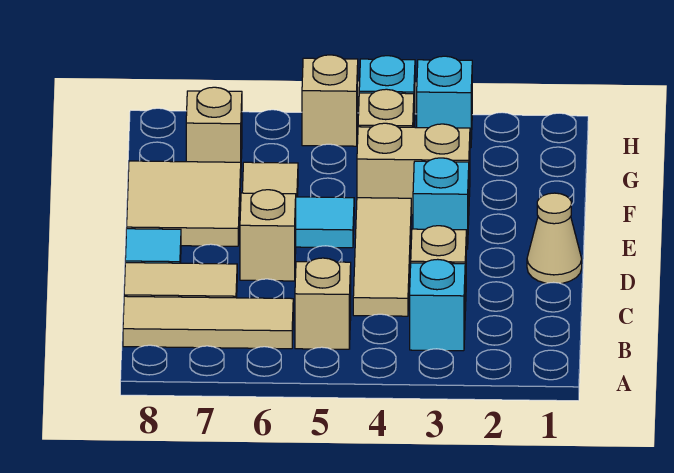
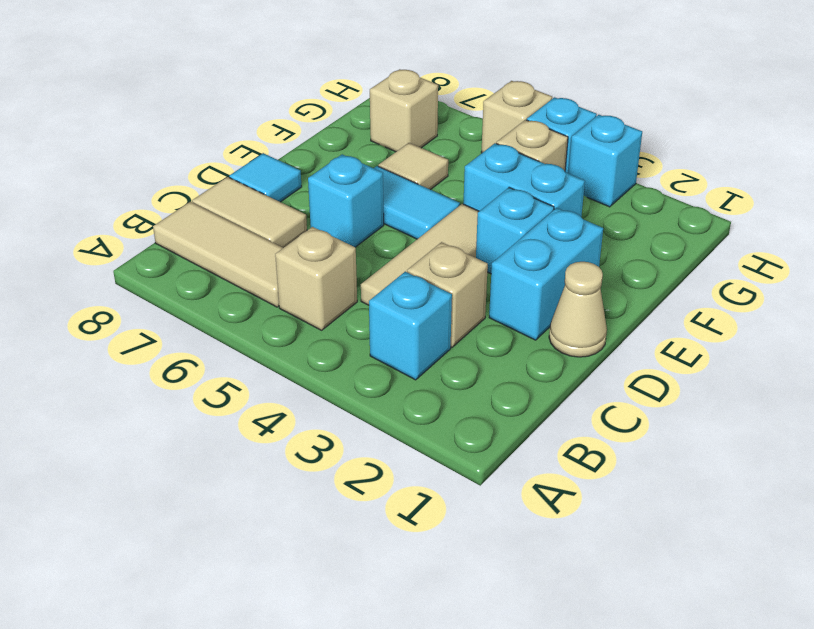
none -> cyan 1x2 brick [489,208,603,340]
tan 1x1 brick [240,190,296,281] -> cyan 1x1 brick [308,154,384,247]
tan 2x2 tile [127,161,241,246] -> none
tan 1x2 brick [357,123,470,215] -> cyan 1x2 brick [463,143,585,216]

